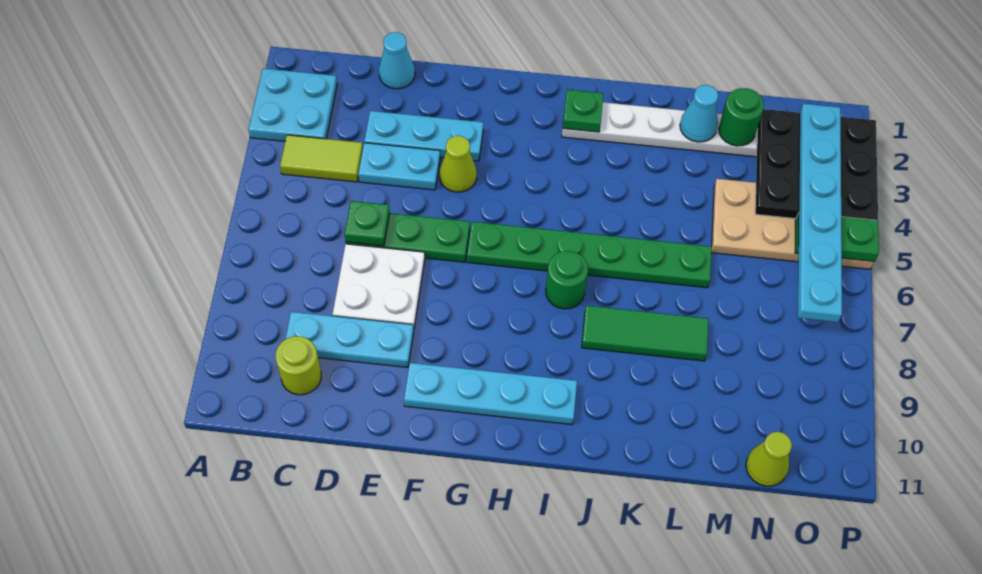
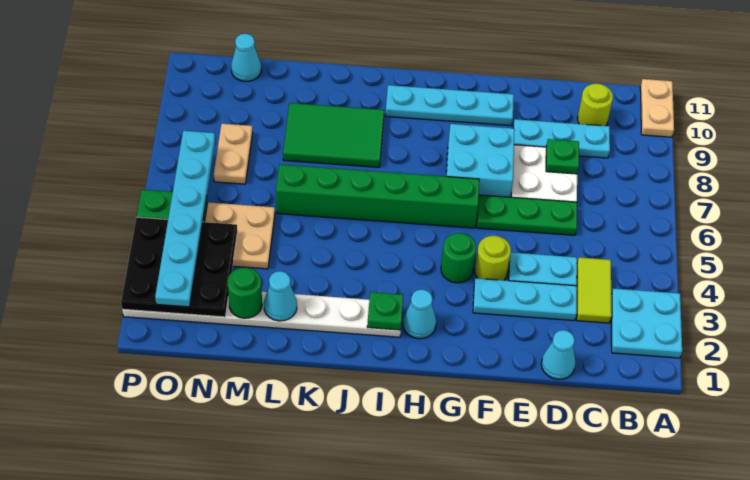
none -> tan 1x2 plate [640,79,674,137]
lime 1x2 tile [280,135,363,182] -> lime 1x2 tile turned to [577,257,612,323]
green 1x1 plate [345,201,390,246] -> green 1x1 plate moved to [546,139,579,174]
lime 1x1 cone [440,136,477,192] -> lime 1x1 round brick [475,236,511,280]
none -> cyan 2x2 brick [446,124,515,197]
green 1x6 plate [467,222,712,288] -> green 1x6 brick [276,164,479,228]
none -> cyan 1x1 cone [403,289,436,339]
green 1x1 round brick [546,251,588,309] -> green 1x1 round brick moved to [441,233,476,283]
green 1x3 tile [582,306,709,361] -> green 2x3 tile [283,103,384,167]
none -> tan 1x2 plate [214,124,253,184]
lime 1x1 cone [746,432,792,486] -> cyan 1x1 cone [231,34,261,81]

